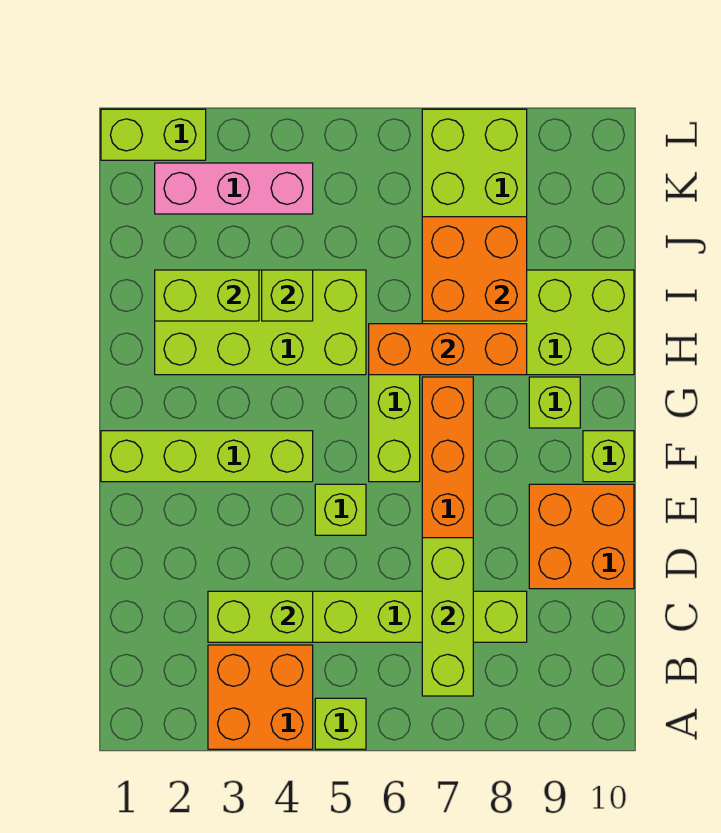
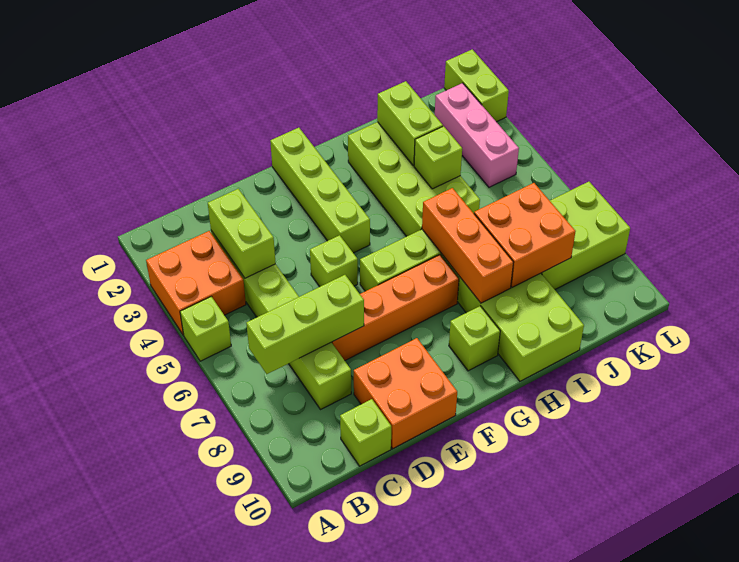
lime 1x1 brick [583,431,634,482] -> lime 1x1 brick moved to [340,399,391,466]

